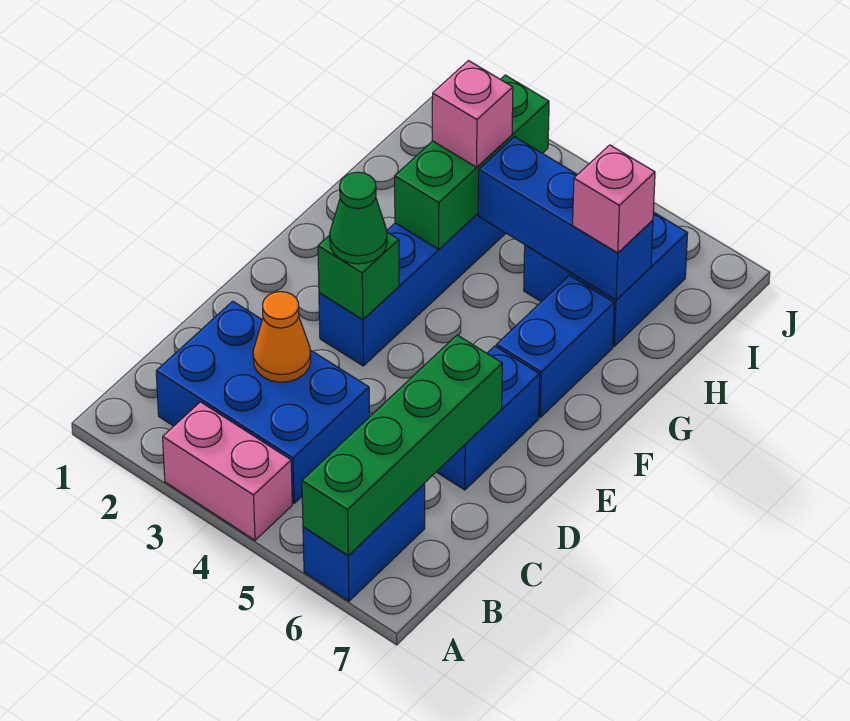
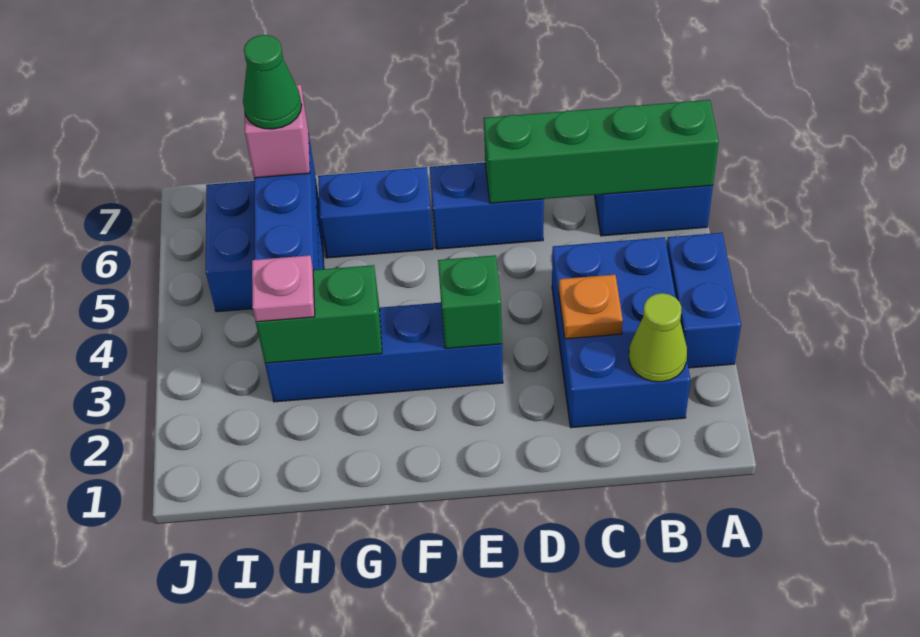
pink 1x2 brick [163,402,292,540] -> blue 1x2 brick [667,233,741,368]
none -> lime 1x1 cone [629,293,687,382]
orange 1x1 cone [253,292,311,382] -> orange 1x1 plate [559,275,623,339]
green 1x1 cone [330,172,387,264] -> green 1x1 cone moved to [243,35,302,129]
green 1x3 brick [395,75,549,249] -> green 1x2 brick [256,265,382,363]
pink 1x1 brick [432,61,513,167] -> pink 1x1 plate [252,255,315,322]

